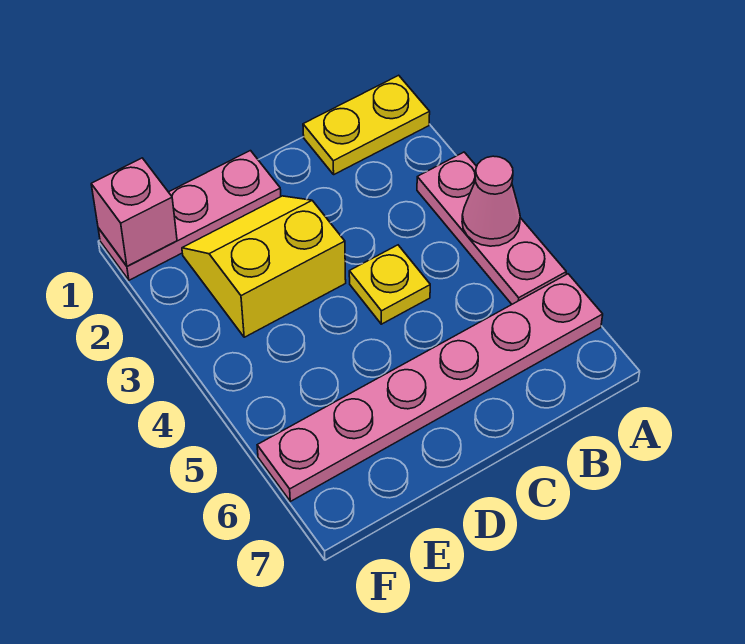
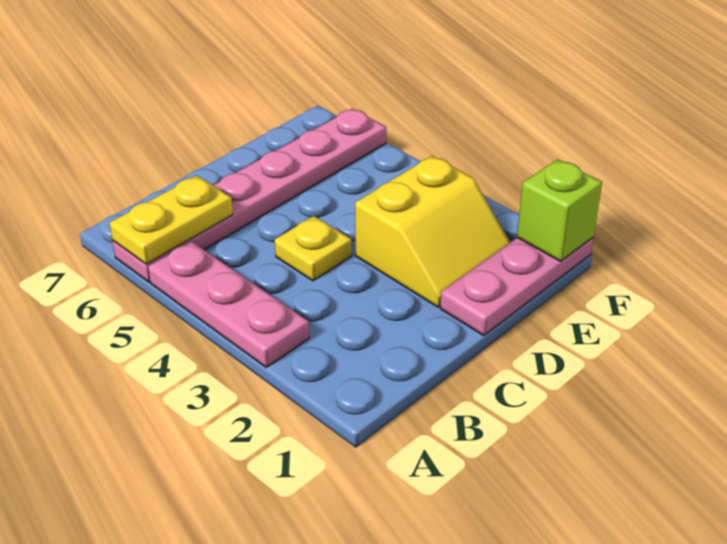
yellow 1x2 plate [303,75,430,174] -> yellow 1x2 plate moved to [110,175,233,264]
pink 1x1 cone [462,156,520,246] -> none
pink 1x1 brick [91,158,177,266] -> lime 1x1 brick [517,159,602,261]

